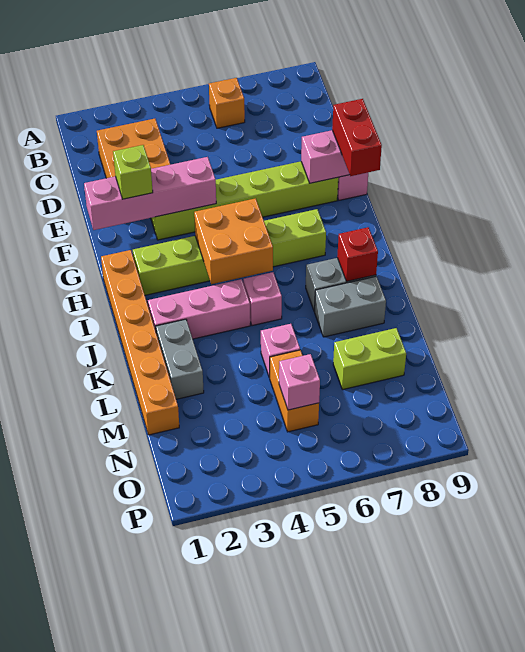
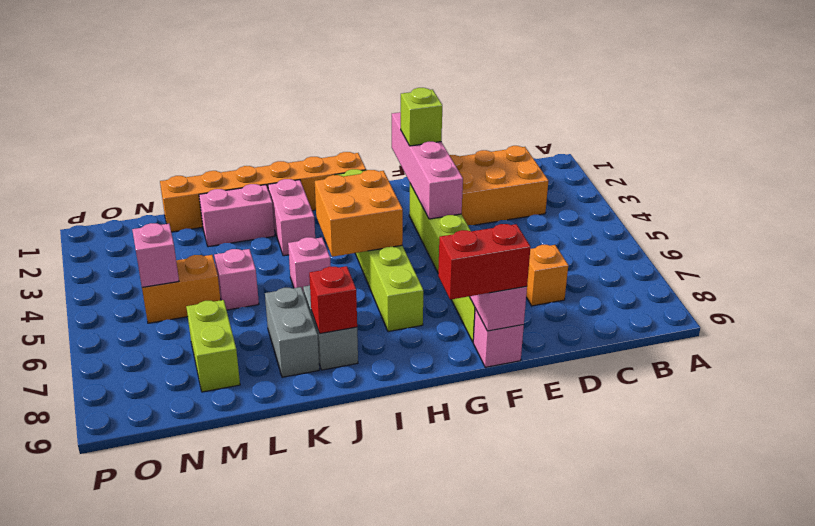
orange 1x1 brick [209,78,245,128] -> orange 1x1 brick moved to [526,245,568,306]
pink 1x3 brick [148,279,250,339] -> pink 1x2 brick [268,179,315,256]
grey 1x2 brick [156,319,204,399] -> pink 1x2 brick [199,184,275,247]

